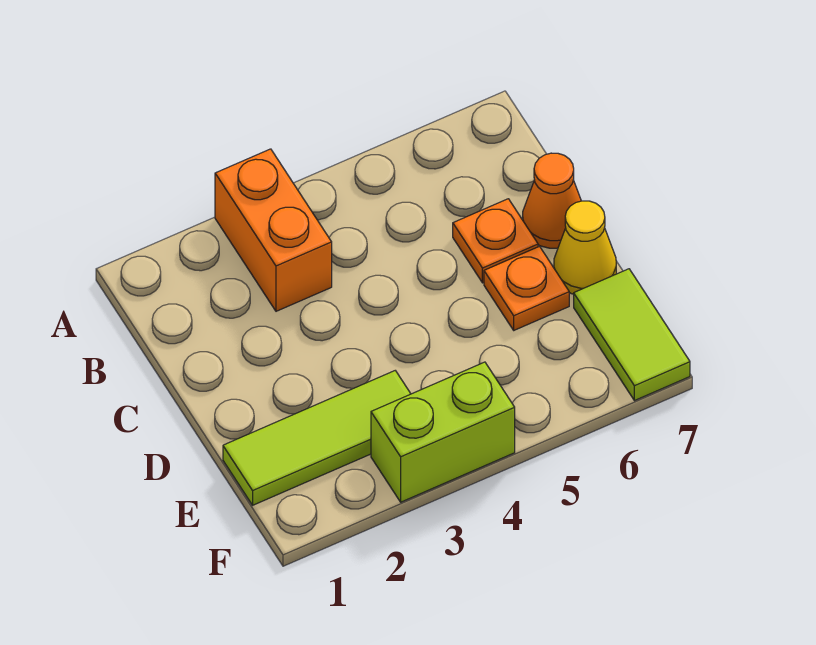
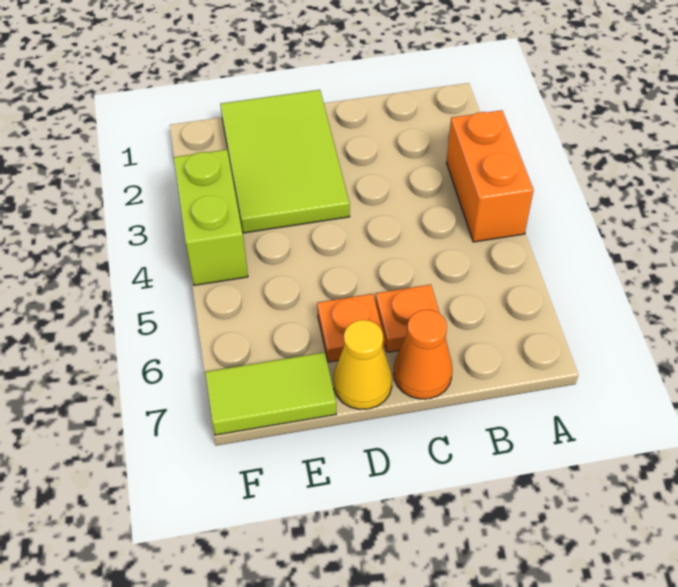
orange 1x2 brick [215,149,332,311] -> orange 1x2 brick turned to [447,110,533,242]
lime 1x3 tile [223,371,411,505] -> lime 2x3 tile [220,90,350,233]

